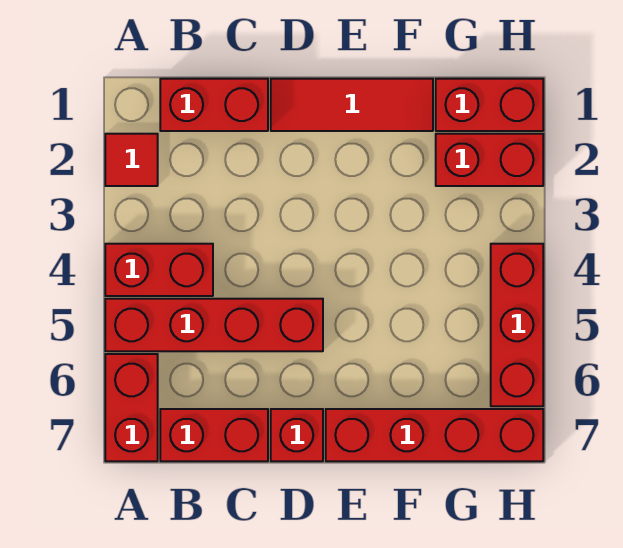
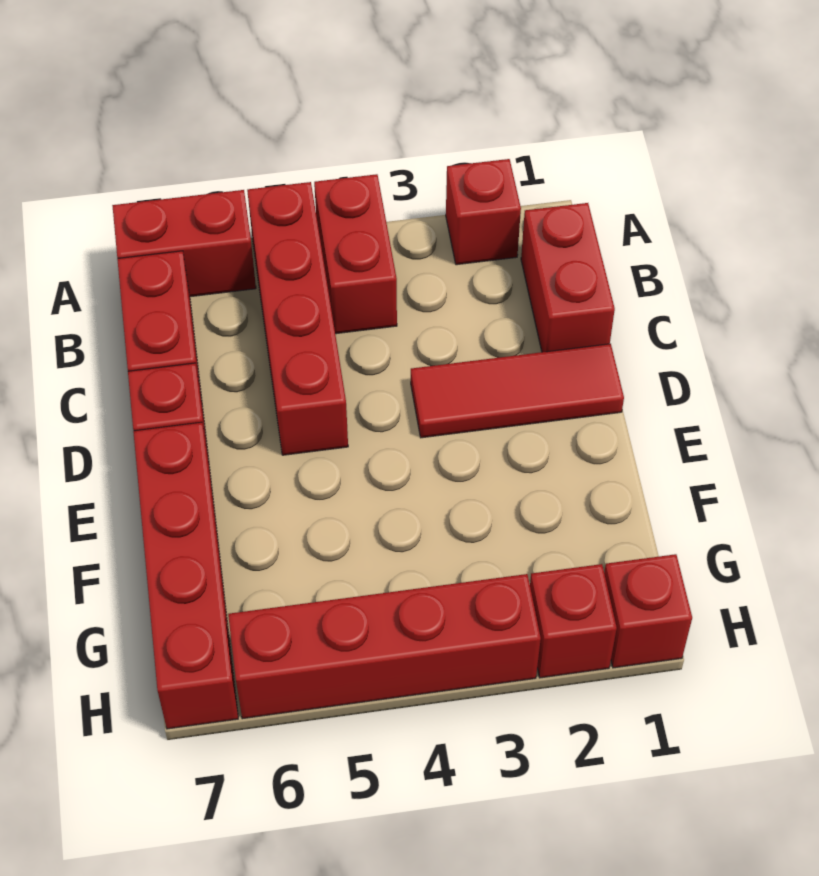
red 1x1 tile [105,134,158,186] -> red 1x1 brick [446,159,521,265]
red 1x3 tile [271,79,433,131] -> red 1x3 tile turned to [411,344,624,438]
red 1x2 brick [436,79,543,131] -> red 1x1 brick [604,554,692,668]
red 1x2 brick [436,134,543,186] -> red 1x1 brick [530,564,617,678]
red 1x3 brick [491,244,543,406] -> red 1x4 brick [228,574,541,719]

